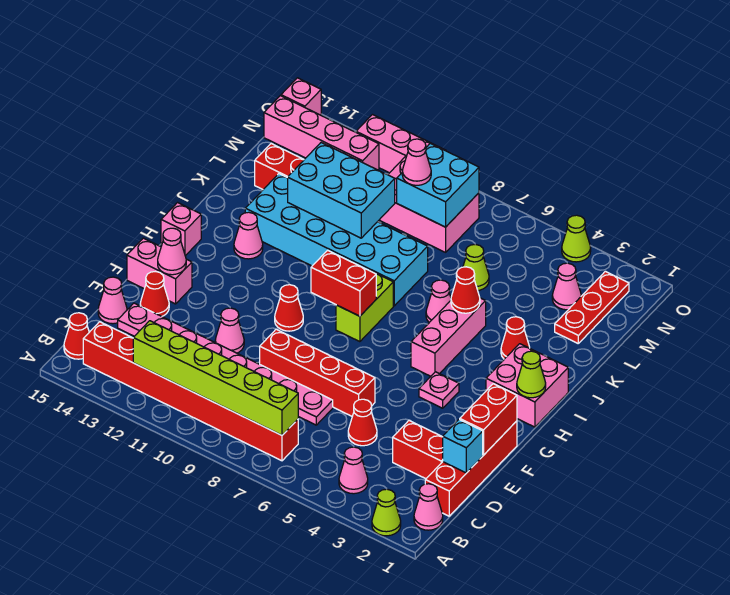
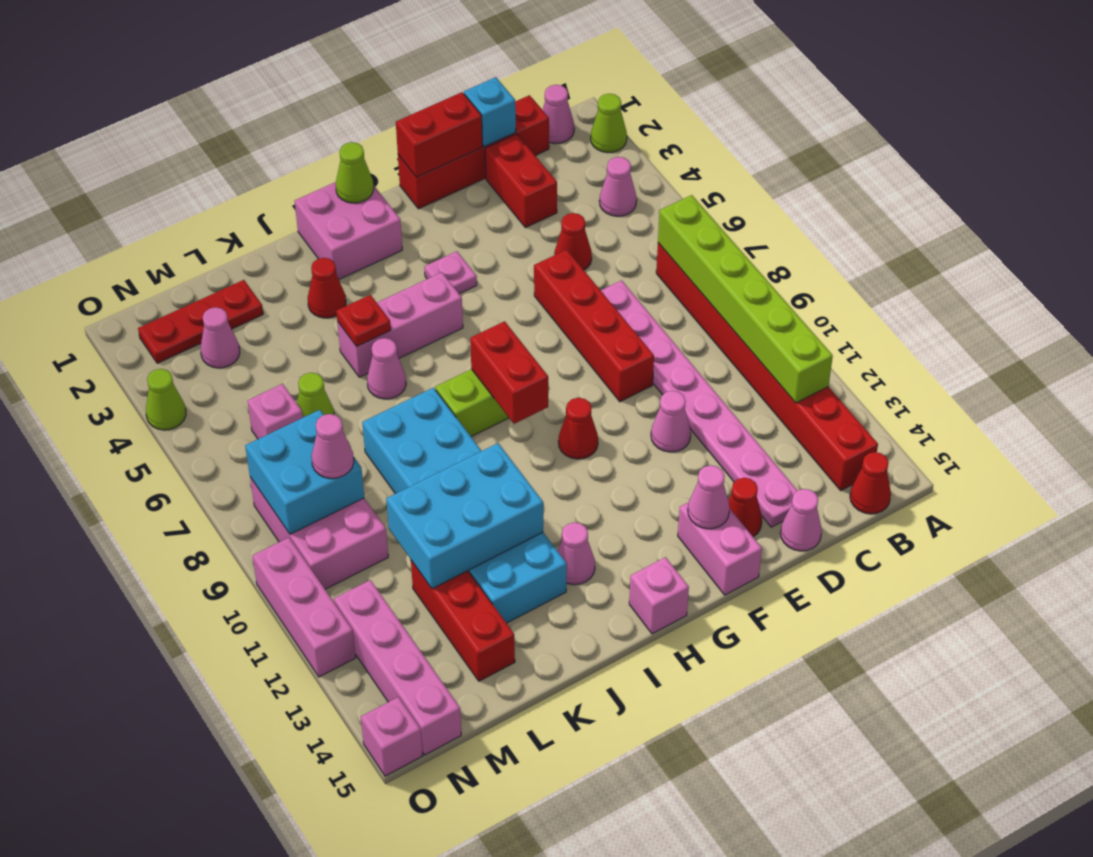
red 1x1 cone [451,267,480,313] -> red 1x1 plate [336,295,391,347]
cyan 2x3 brick [288,143,395,238] -> cyan 2x3 brick turned to [386,443,543,589]
none -> pink 1x1 brick [247,384,303,439]

